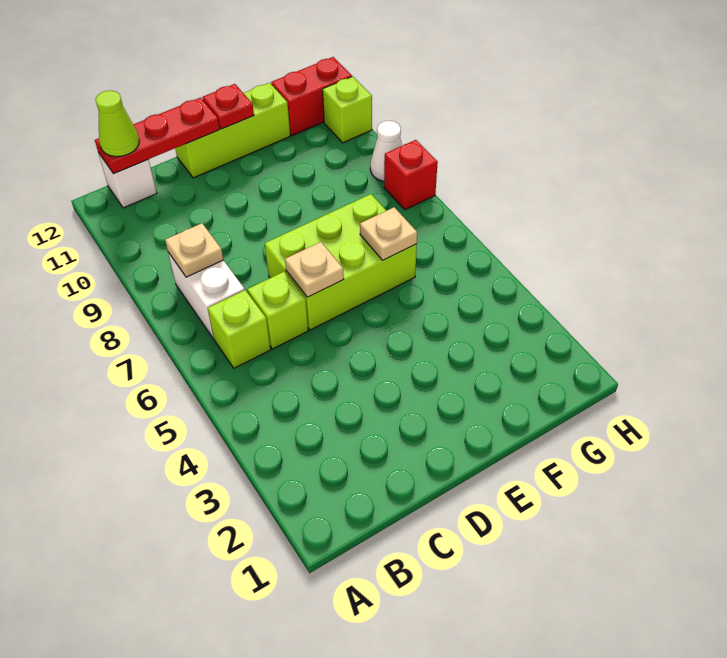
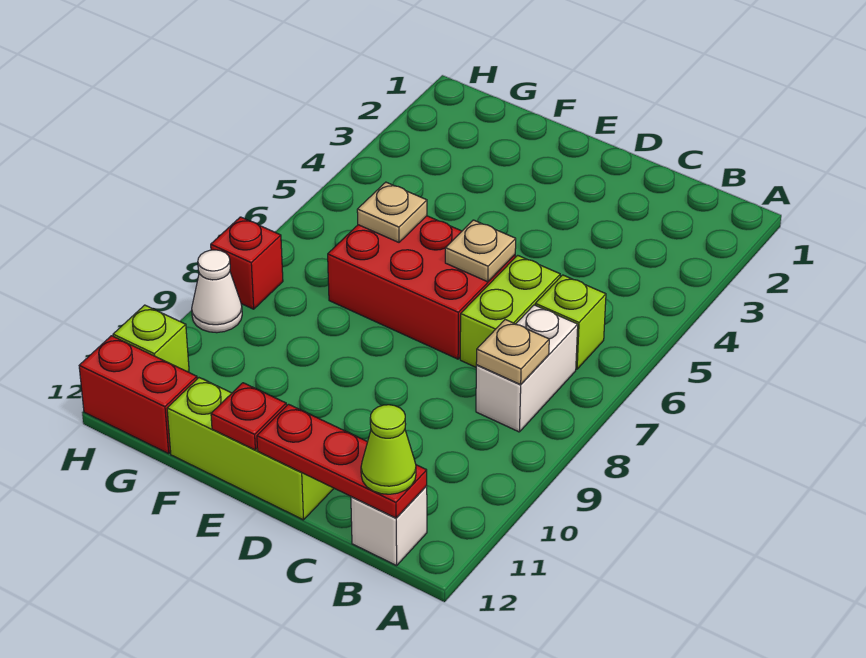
lime 1x1 brick [247,272,308,349] -> lime 1x2 brick [460,255,560,367]
lime 2x3 brick [265,194,417,330] -> red 2x3 brick [328,216,515,359]

